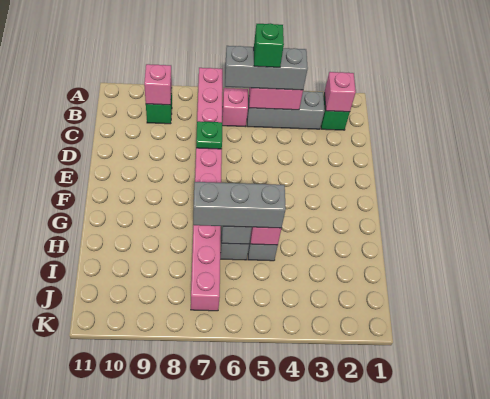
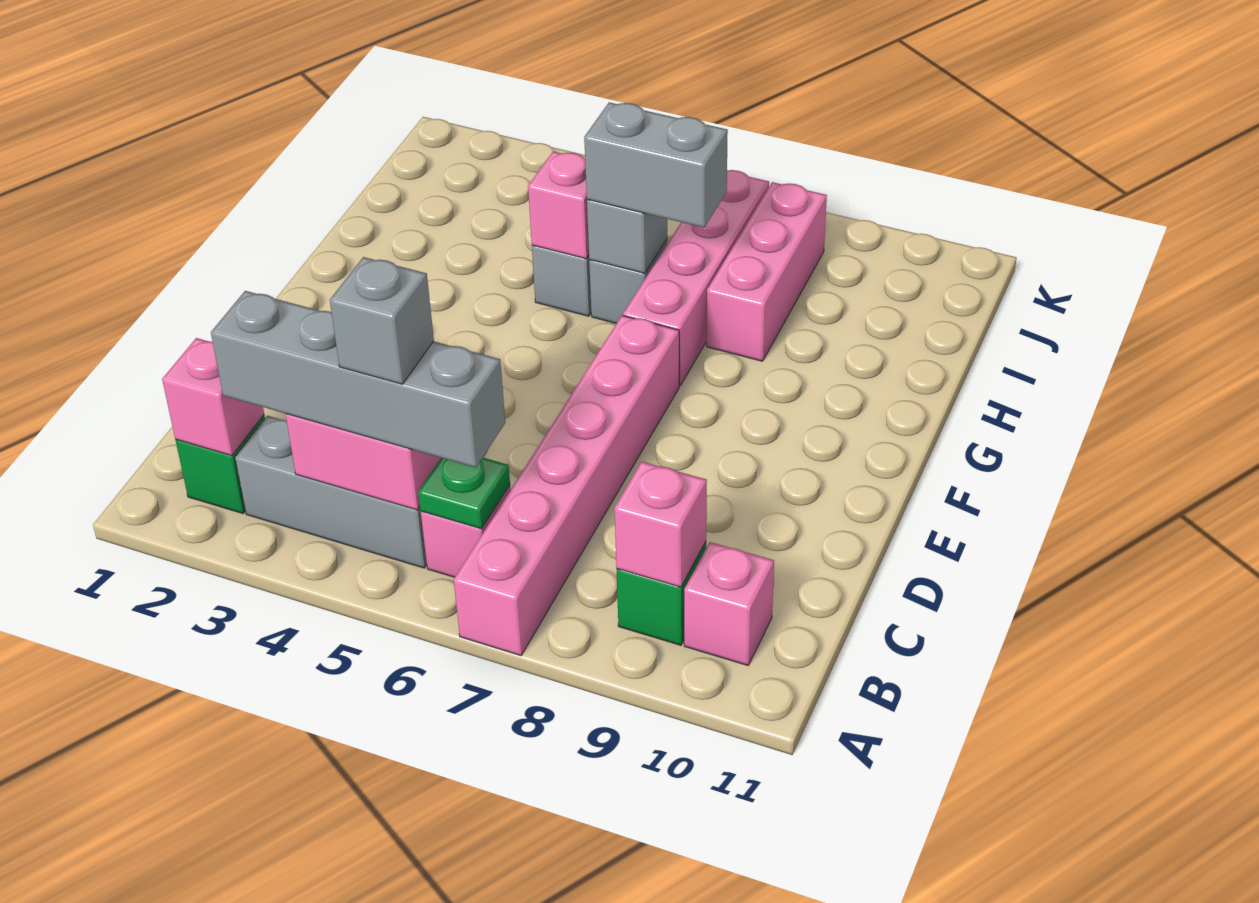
grey 1x3 brick [225,46,308,90] -> grey 1x4 brick [211,291,505,468]
green 1x1 brick [254,23,284,67] -> grey 1x1 brick [330,257,434,384]
none -> pink 1x1 brick [684,542,774,665]
green 1x1 plate [196,121,222,149] -> green 1x1 plate moved to [418,458,510,529]
grey 1x3 brick [193,182,286,228] -> grey 1x2 brick [584,102,728,228]
none -> pink 1x3 brick [707,182,827,361]

